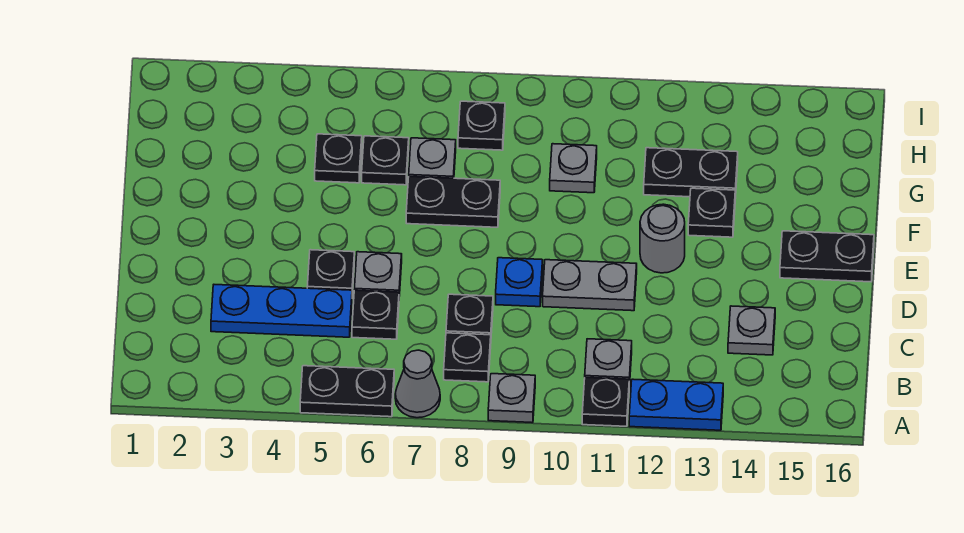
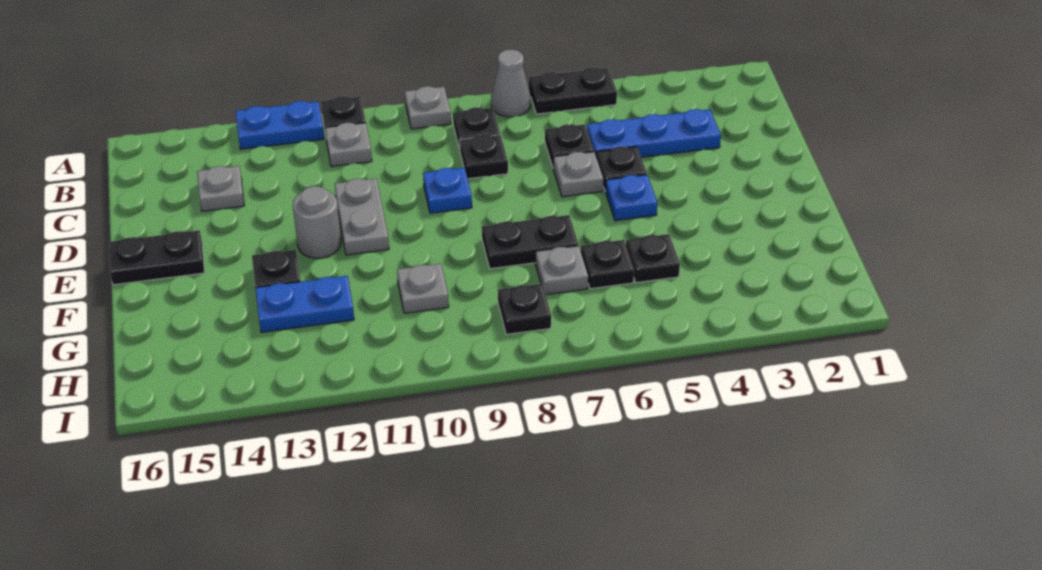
grey 1x2 plate [543,260,637,311] -> grey 1x2 plate turned to [335,178,389,255]
none -> blue 1x1 plate [605,175,657,221]
black 1x2 plate [644,148,738,198] -> blue 1x2 plate [255,276,354,332]

